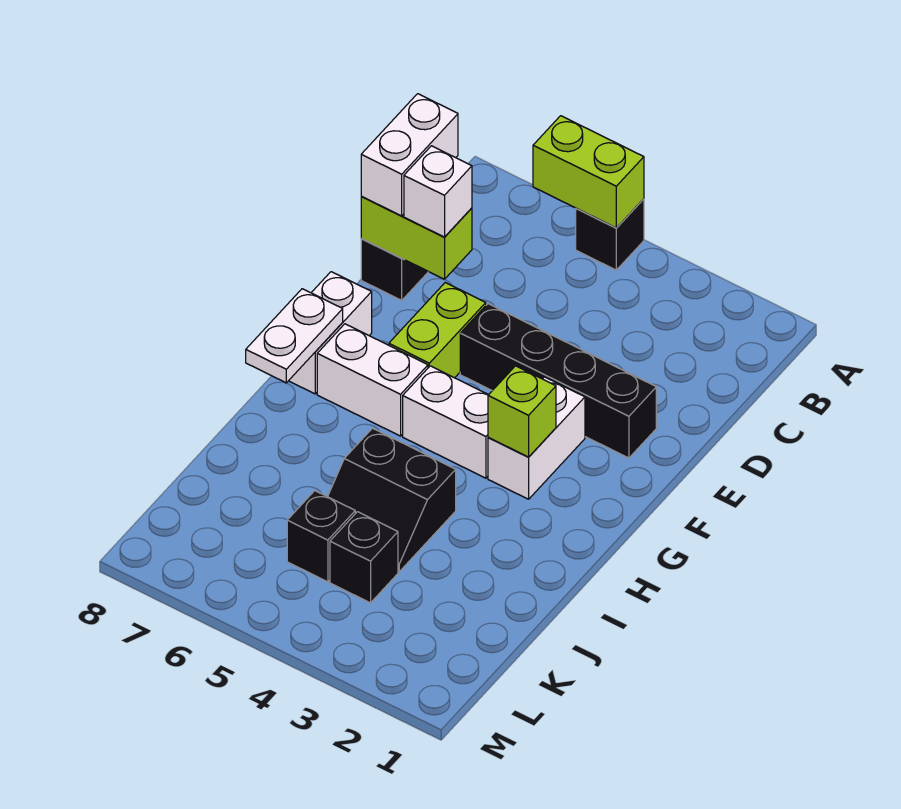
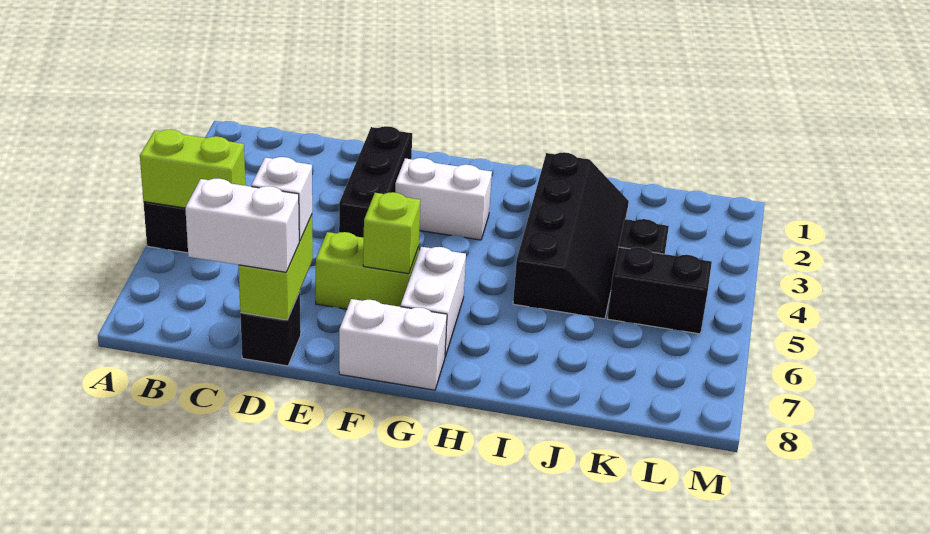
lime 1x2 brick [533,116,644,228] -> lime 1x2 brick turned to [140,130,245,208]
black 1x4 brick [460,304,656,458] -> black 1x3 brick [339,126,412,238]
lime 1x1 brick [488,366,556,457] -> lime 1x1 brick moved to [363,192,420,274]
white 1x2 brick [403,366,488,478] -> none
white 1x2 plate [246,289,343,383] -> none
black 2x2 slope [328,428,456,571] -> black 2x4 slope [513,152,629,319]
black 1x1 brick [287,491,355,582] -> black 1x2 brick [607,247,712,334]

